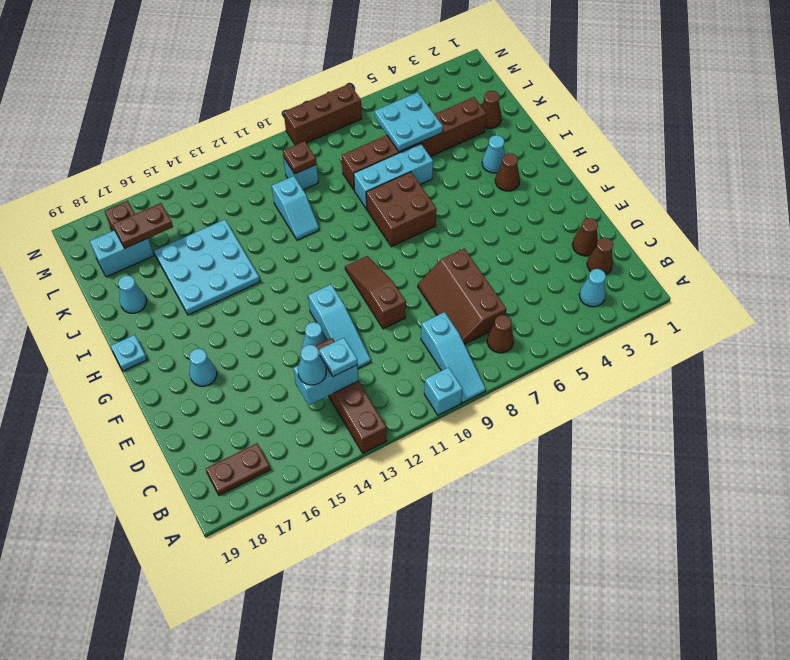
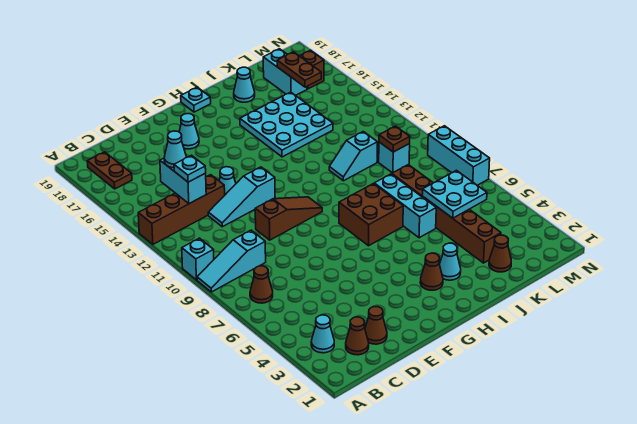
brown 2x3 slope [418,249,506,344] -> none
brown 1x3 brick [284,84,362,145] -> cyan 1x3 brick [428,126,490,185]

